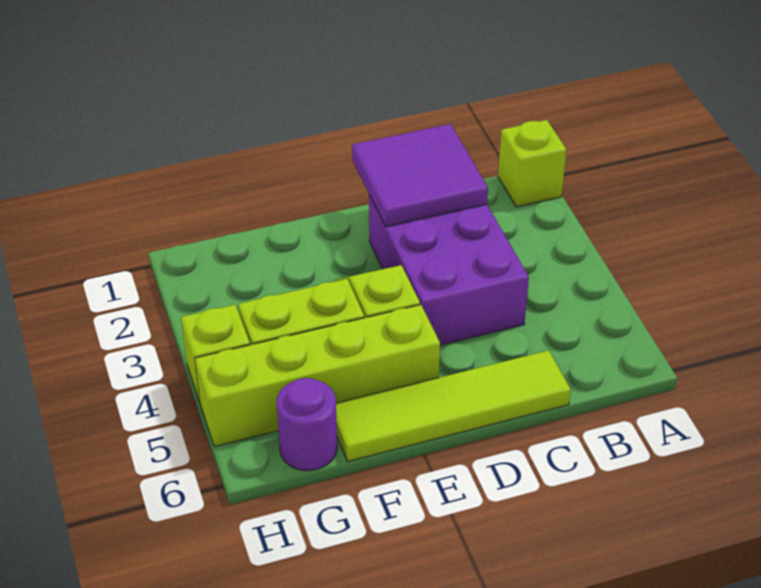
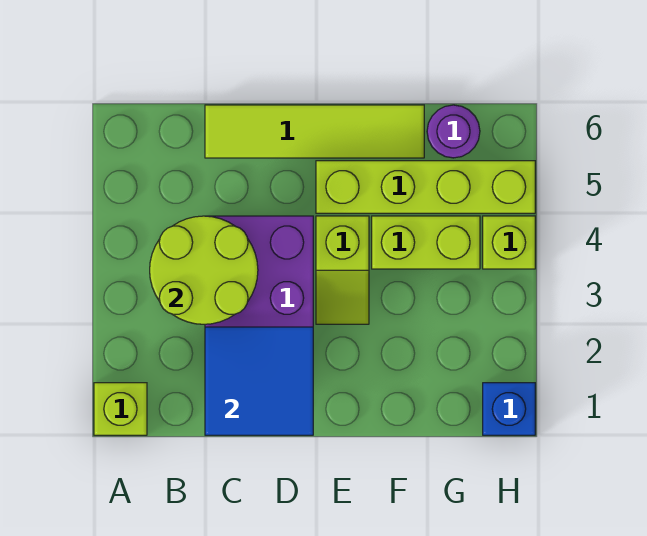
none -> lime 2x2 round brick [150,216,258,324]
purple 2x2 tile [352,124,488,227] -> blue 2x2 tile [205,327,313,435]
none -> blue 1x1 brick [483,383,535,435]

